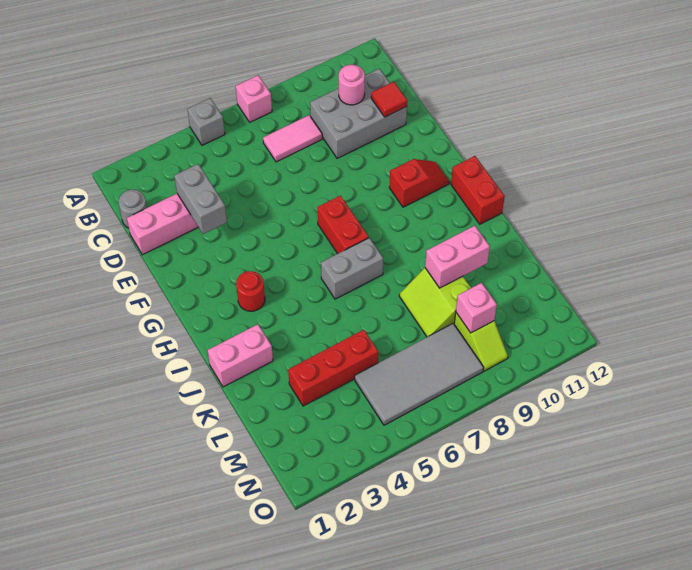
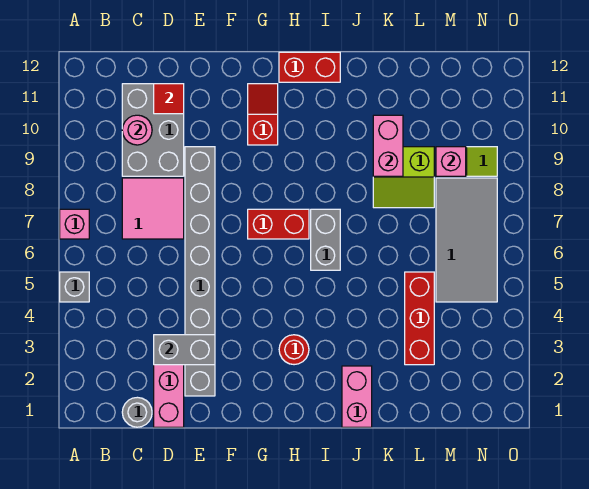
pink 1x2 tile [263,115,322,162] -> pink 2x2 tile [122,178,184,239]
none -> grey 1x8 brick [185,147,215,396]

